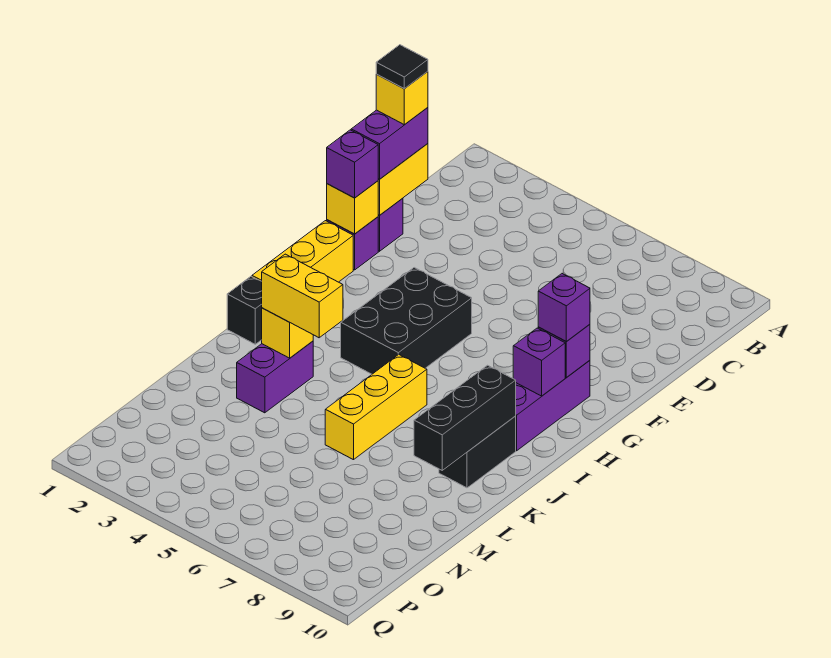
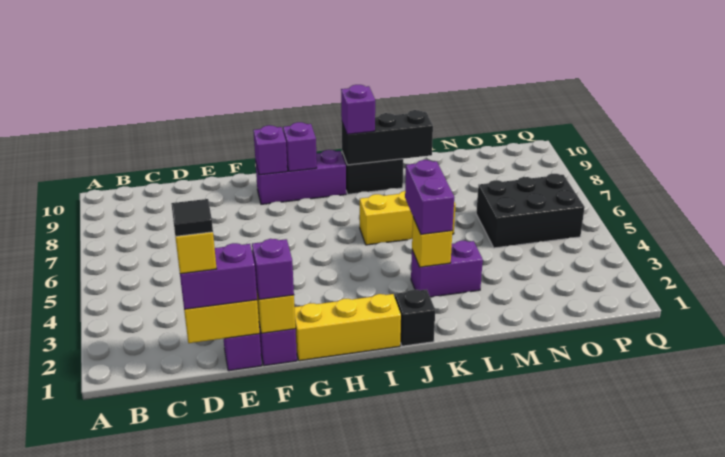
black 2x3 brick [341,268,472,374] -> black 2x3 brick moved to [476,174,585,248]
purple 1x1 brick [538,274,590,342] -> purple 1x1 brick moved to [341,85,375,134]
yellow 1x2 brick [262,254,343,338] -> purple 1x2 brick [405,160,454,234]

